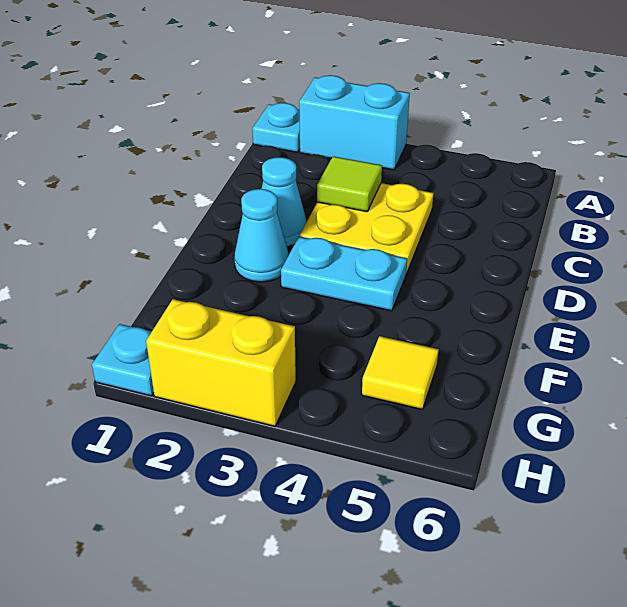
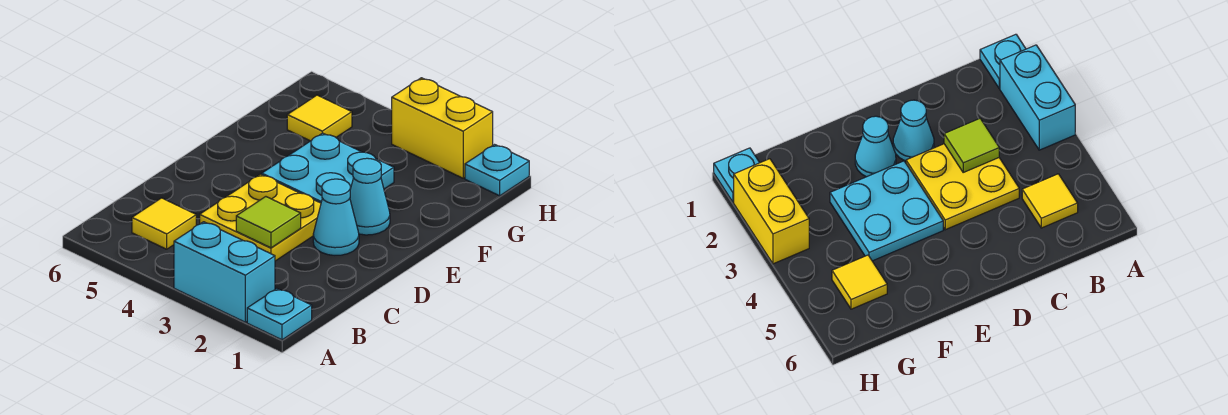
none -> yellow 1x1 tile [132,198,196,249]
cyan 1x2 plate [281,237,407,311] -> cyan 2x2 plate [262,133,394,203]

